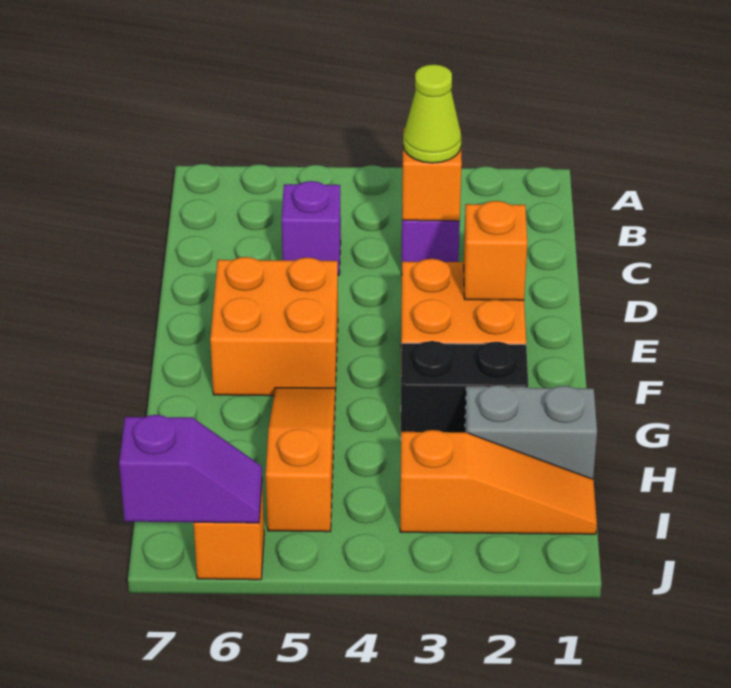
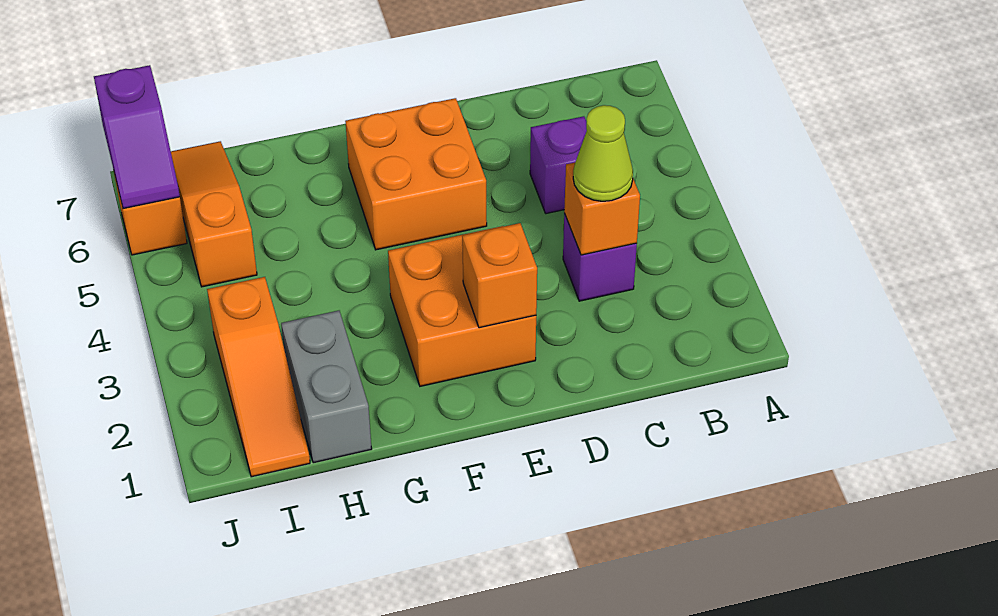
black 1x2 brick [401,341,528,432] -> none
orange 1x3 slope [266,388,335,532] -> orange 1x3 slope turned to [171,141,257,287]

